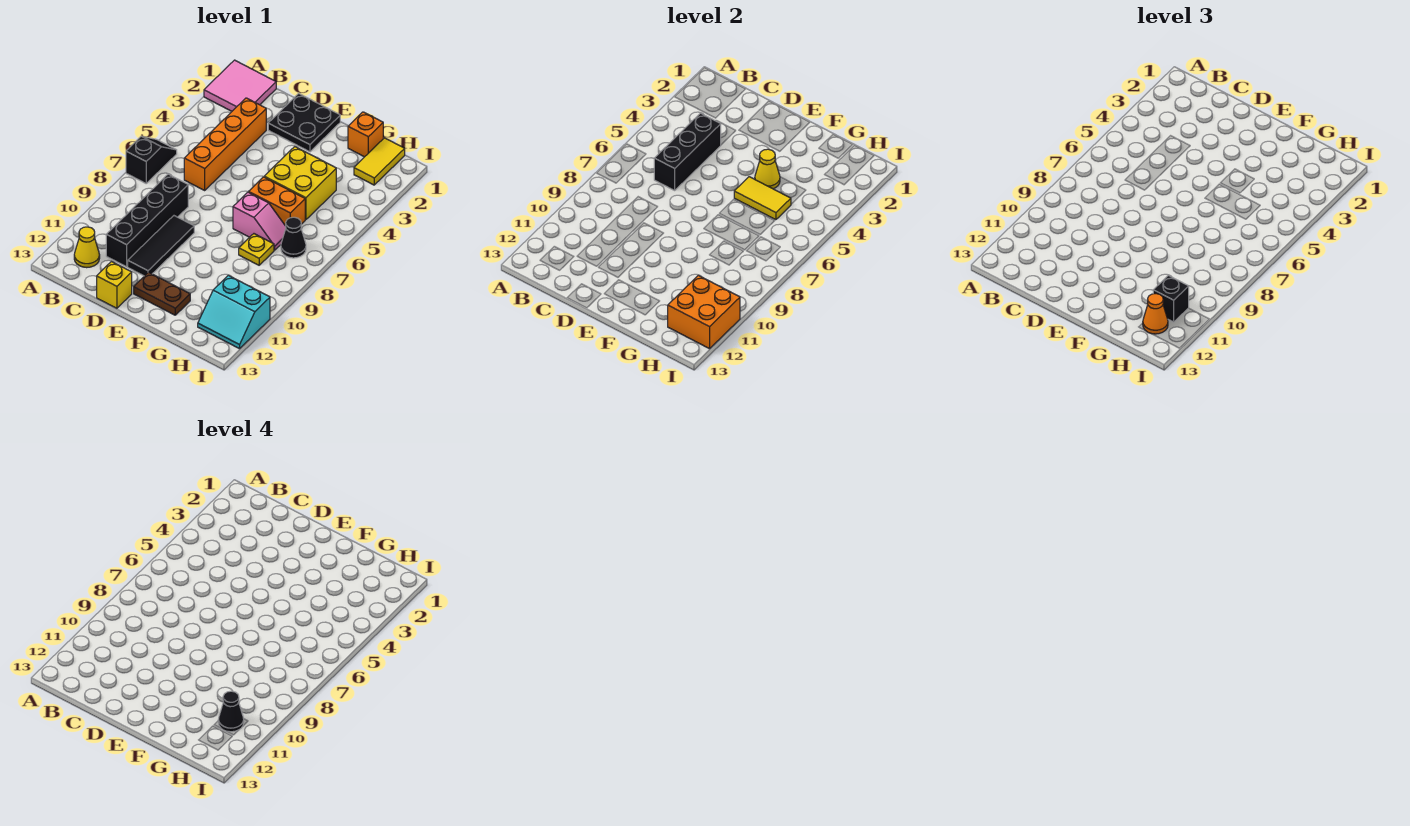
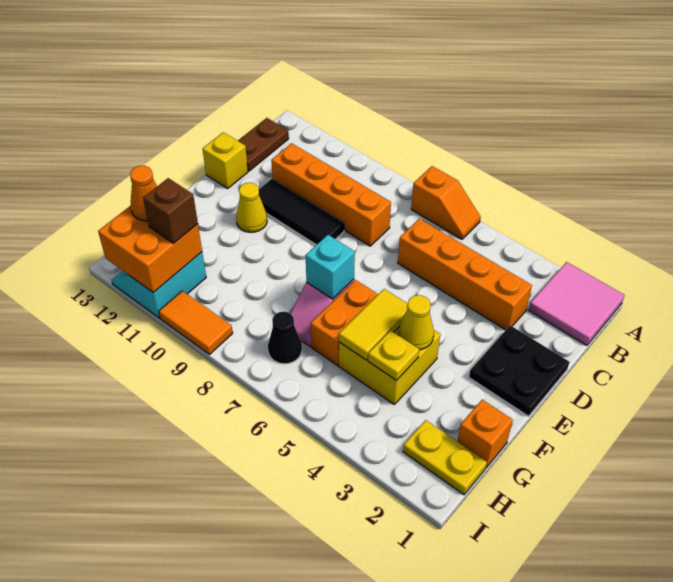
black 1x2 slope [126,136,177,183] -> orange 1x2 slope [411,166,481,239]
yellow 1x1 cone [74,227,100,268] -> yellow 1x1 cone moved to [236,183,267,232]
black 1x3 brick [654,113,721,190] -> none
black 1x4 brick [106,174,188,267] -> orange 1x4 brick [271,143,391,246]
brown 1x2 plate [134,272,190,315] -> brown 1x2 plate moved to [238,118,289,171]
none -> cyan 1x1 brick [306,235,355,299]
yellow 1x1 plate [239,234,274,265] -> yellow 1x1 plate moved to [368,330,419,381]
yellow 1x2 tile [354,138,405,185] -> yellow 1x2 plate [403,420,487,495]
black 1x1 brick [1153,275,1189,322] -> brown 1x1 brick [143,178,198,243]
black 1x1 cone [218,691,244,732] -> none
none -> orange 1x2 tile [159,291,233,354]

